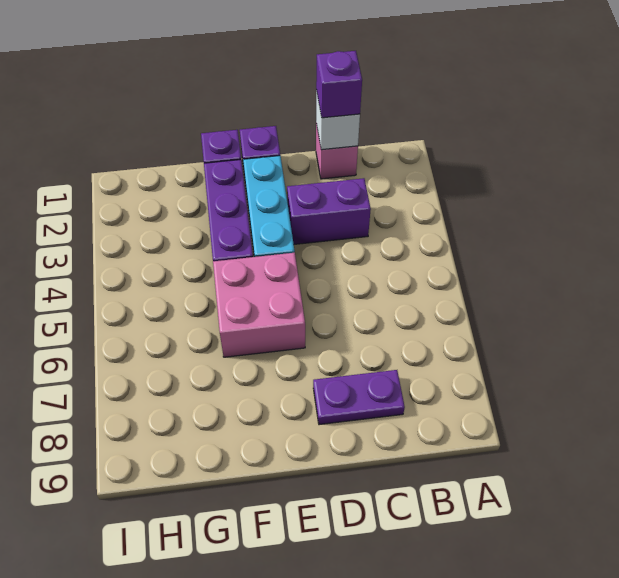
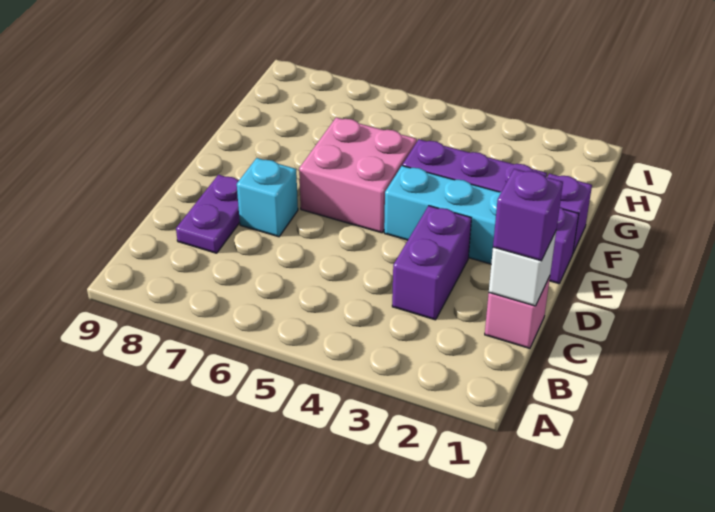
none -> cyan 1x1 brick [237,158,298,237]

